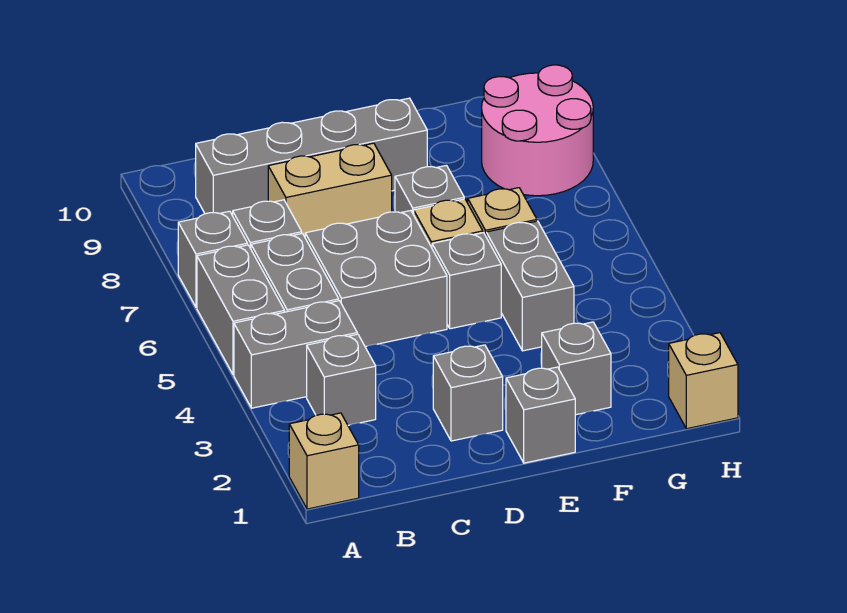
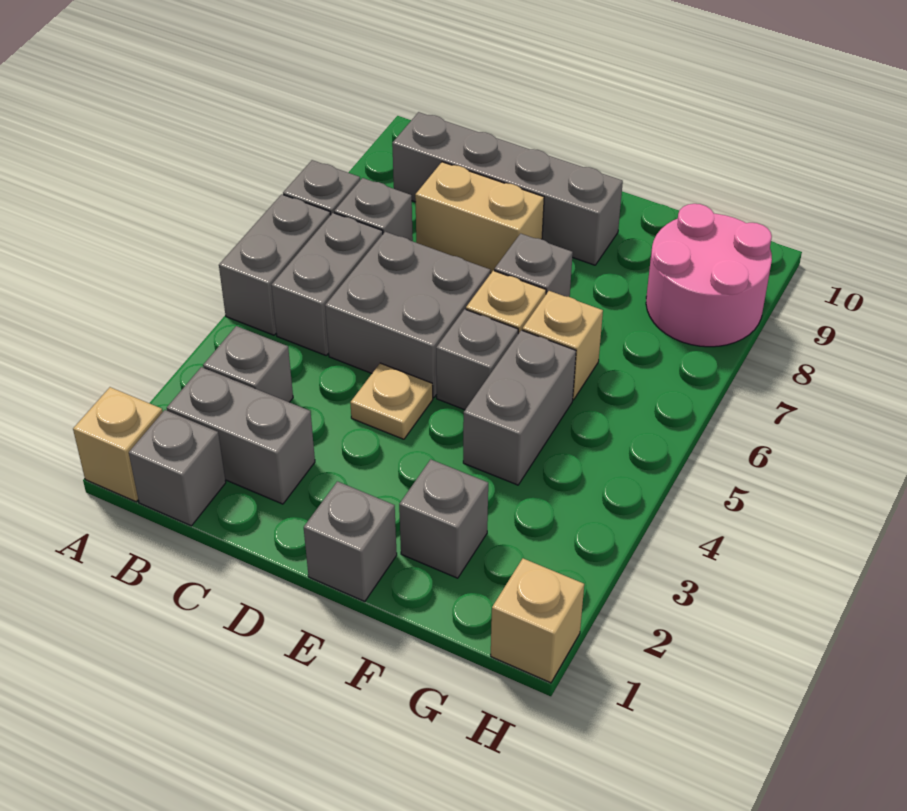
grey 1x2 brick [234,301,357,408] -> grey 1x2 brick moved to [167,367,315,504]
grey 1x1 brick [433,345,503,441] -> grey 1x1 brick moved to [129,410,226,526]
none -> tan 1x1 plate [350,363,433,439]

